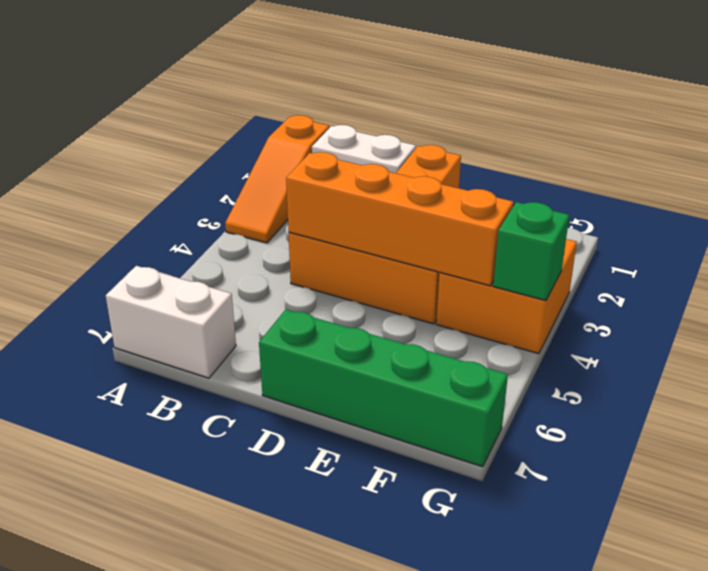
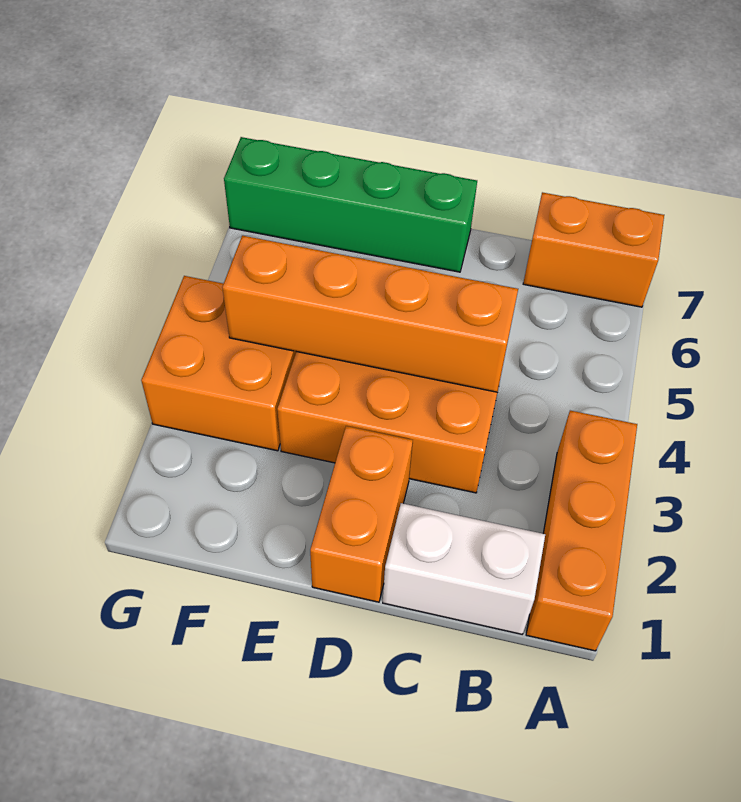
orange 1x3 slope [225,115,329,243] -> orange 1x3 brick [526,411,637,651]
white 1x2 brick [106,266,236,378] -> orange 1x2 brick [523,192,664,307]
green 1x1 brick [493,202,569,301] -> none

